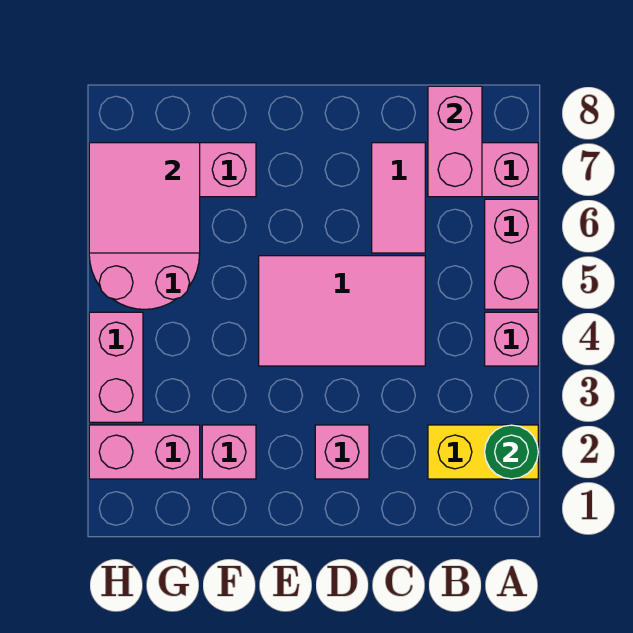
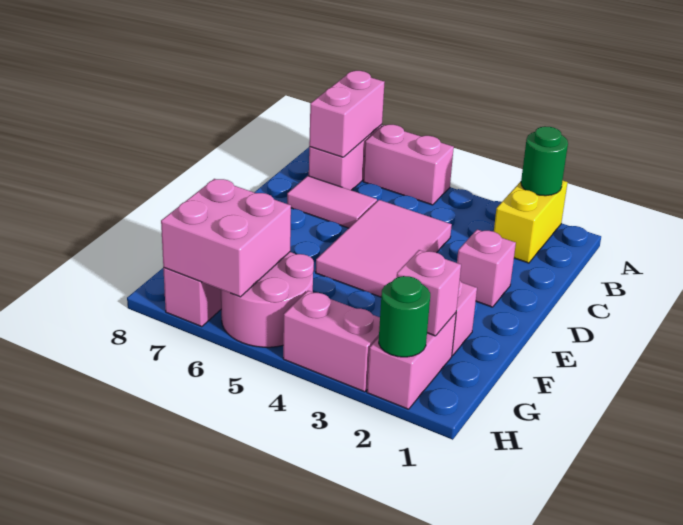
pink 1x1 brick [485,312,538,366] -> pink 1x1 brick moved to [397,250,461,336]
pink 1x2 brick [428,86,482,197] -> pink 1x2 brick turned to [309,71,385,157]
pink 2x2 tile [89,143,200,253] -> pink 2x2 brick [161,179,291,297]
none -> green 1x1 round brick [379,276,430,357]

